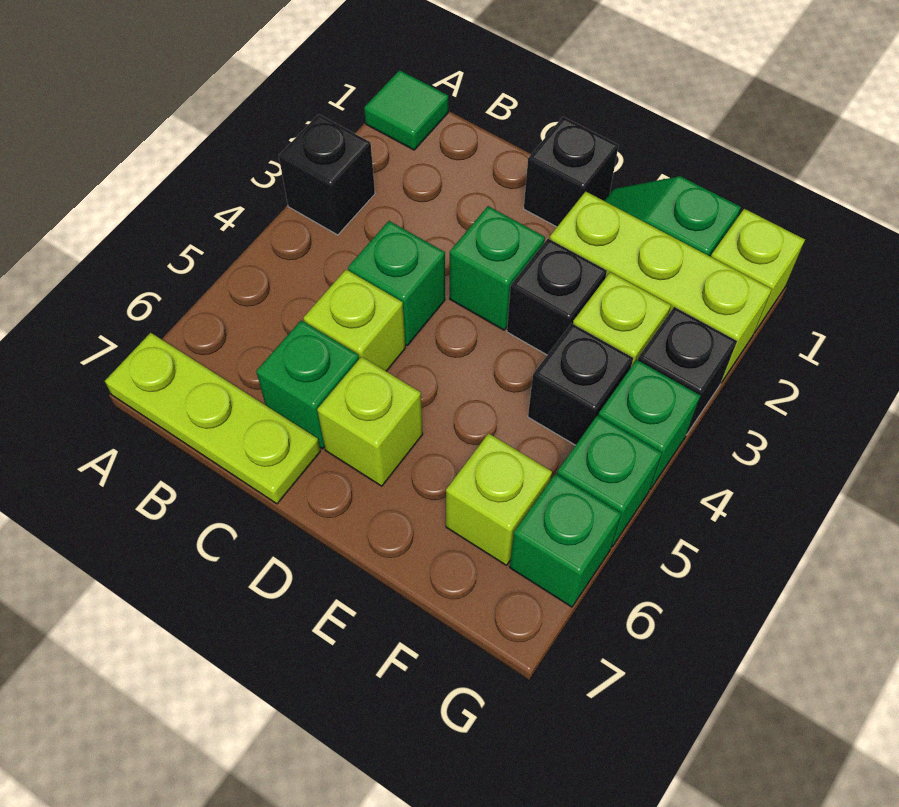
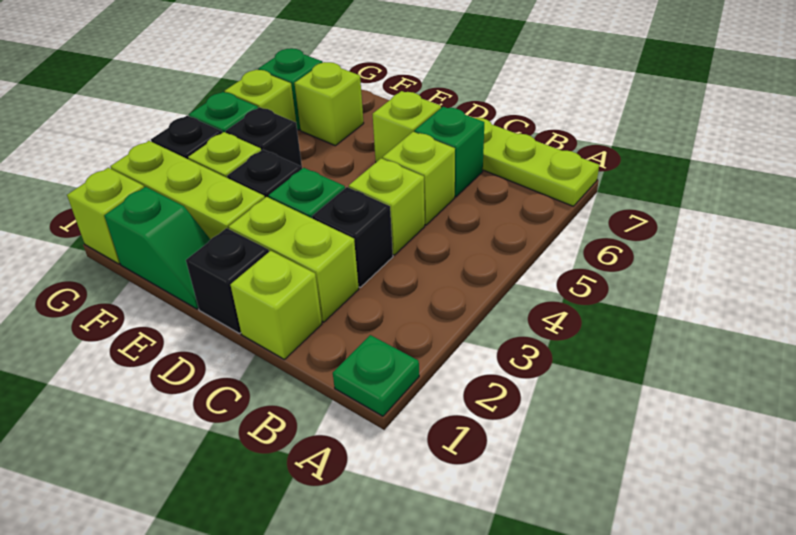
green 1x1 tile [364,70,448,150] -> green 1x1 plate [333,335,419,416]
black 1x1 brick [279,114,375,235] -> black 1x1 brick moved to [312,187,393,287]
none -> lime 1x1 brick [230,251,322,359]
none -> lime 1x2 brick [229,197,359,322]
green 1x1 brick [348,221,445,345] -> lime 1x1 brick [349,158,425,255]
green 1x1 brick [557,415,662,547] -> lime 1x1 brick [225,70,297,125]

